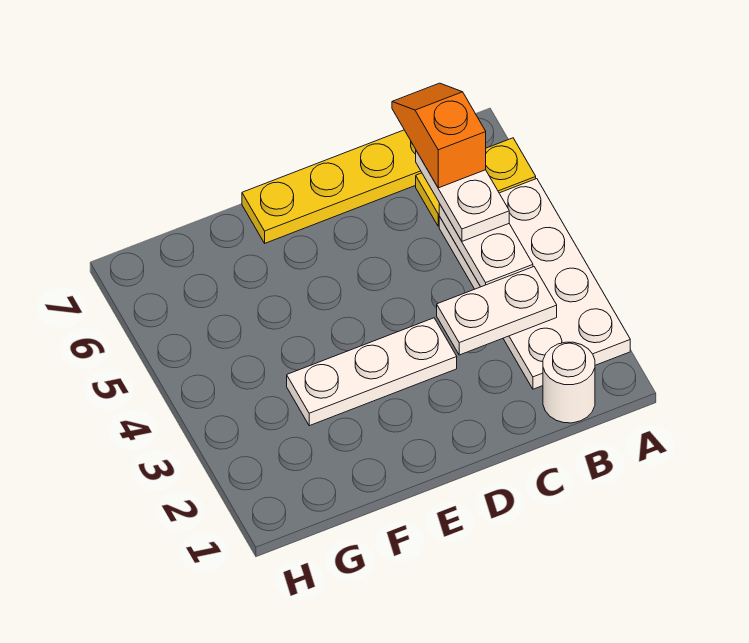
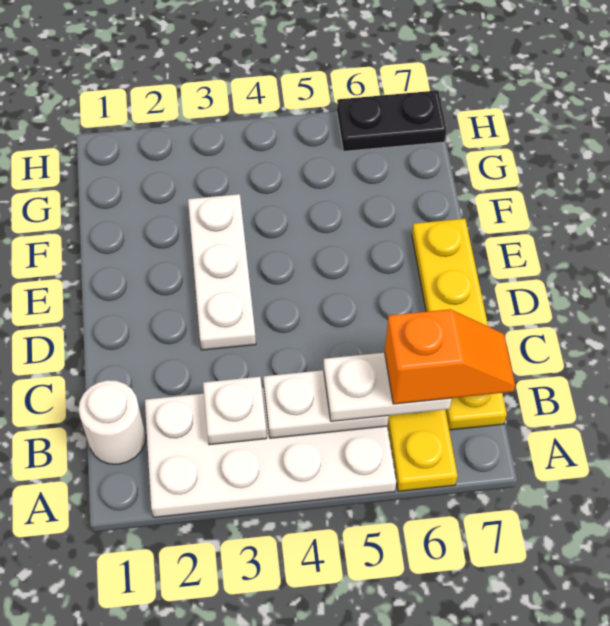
white 1x2 plate [437,267,557,355] -> white 1x1 plate [203,377,267,445]
none -> black 1x2 plate [337,90,447,151]

